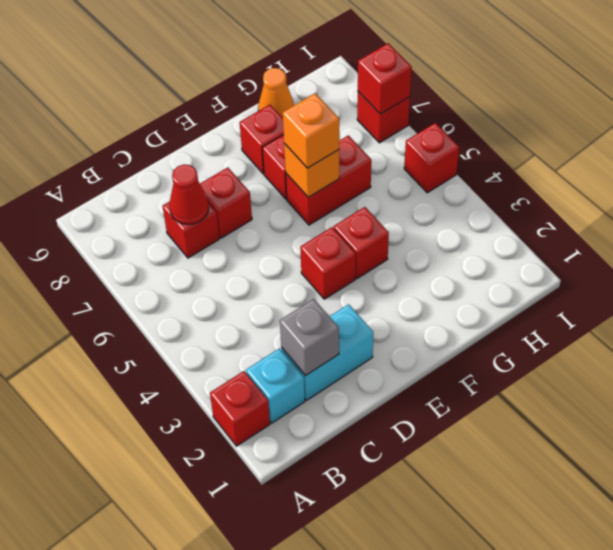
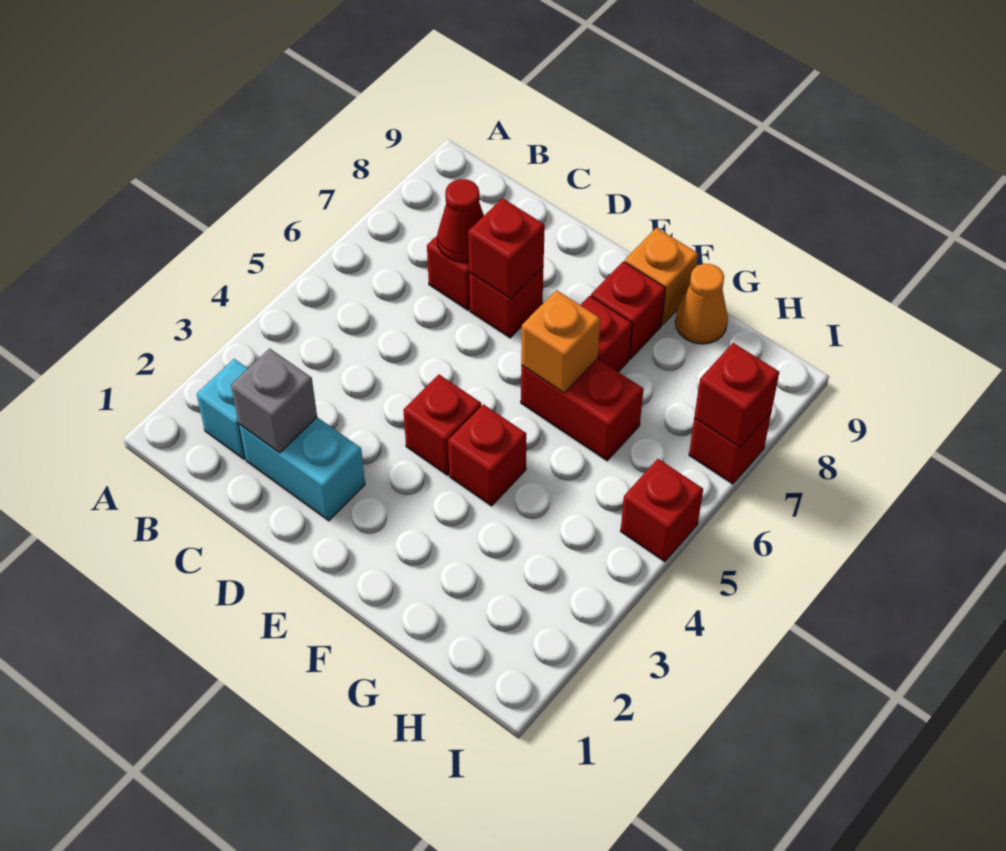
red 1x1 brick [210,371,270,446] -> red 1x1 brick moved to [468,198,545,299]
orange 1x1 brick [283,93,339,168] -> orange 1x1 brick moved to [625,228,698,325]

